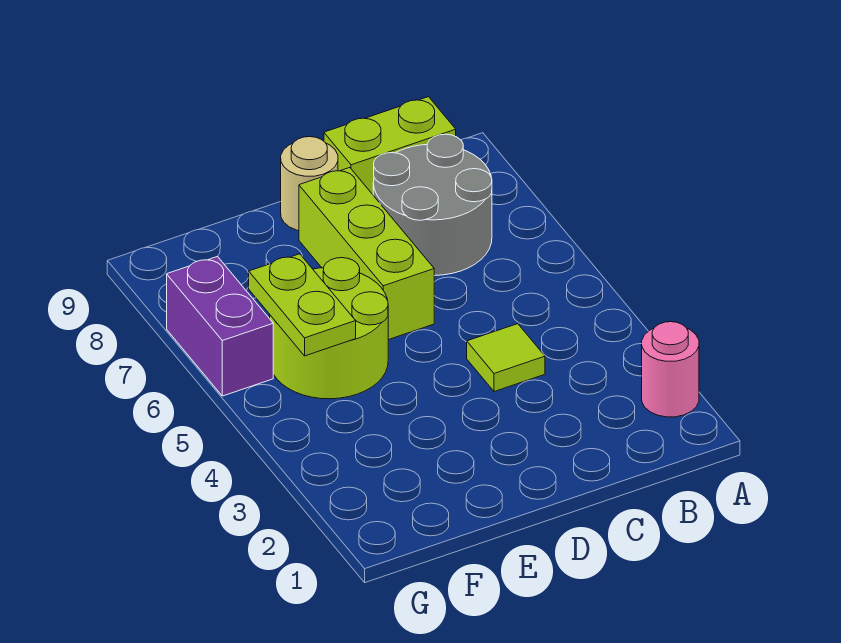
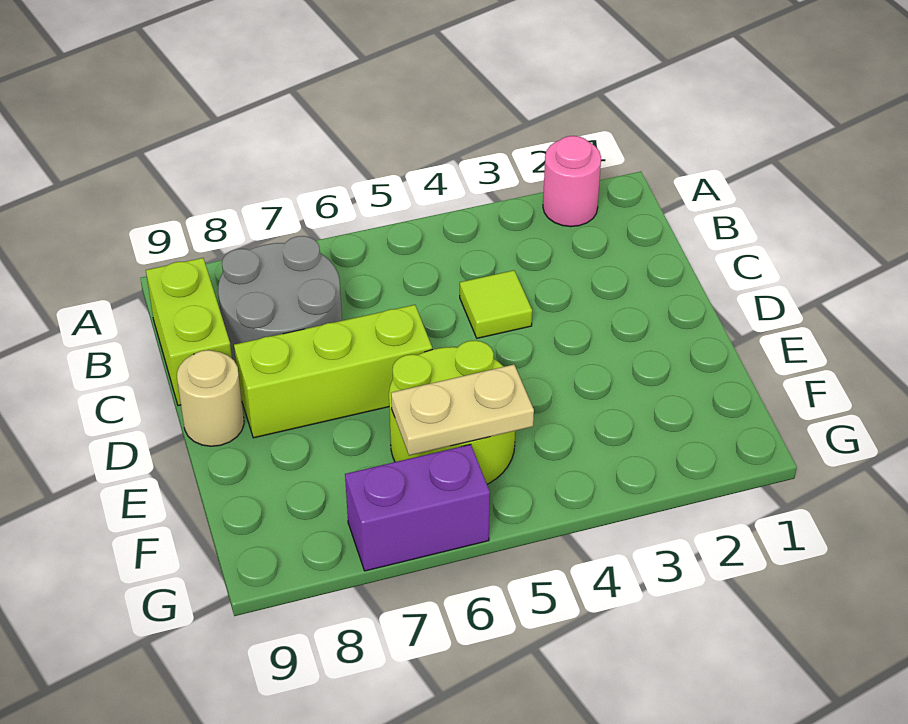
lime 1x2 plate [249,254,356,356] -> tan 1x2 plate [391,365,534,456]

